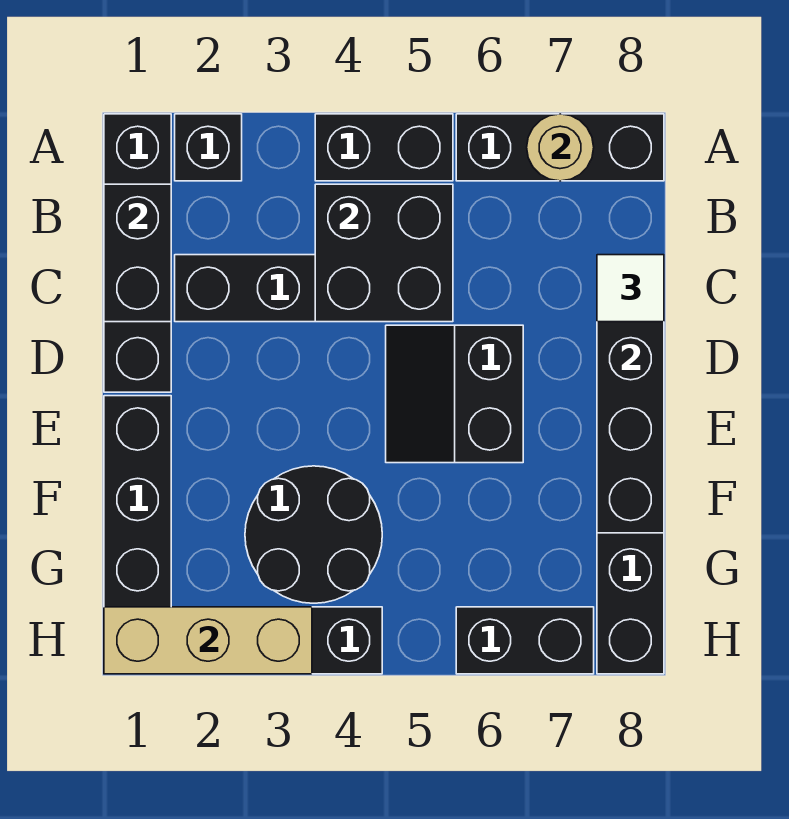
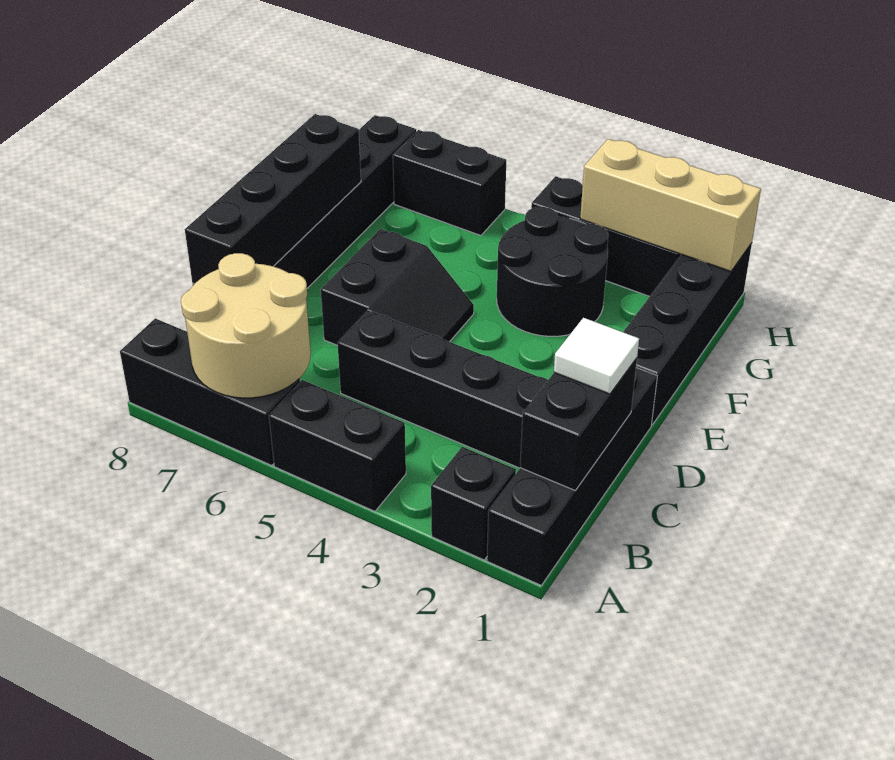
tan 1x1 round brick [527,114,594,181] -> tan 2x2 round brick [181,253,311,398]
black 2x2 brick [315,184,453,322] -> none
white 1x1 tile [597,255,664,322] -> white 1x1 tile moved to [554,318,639,394]

